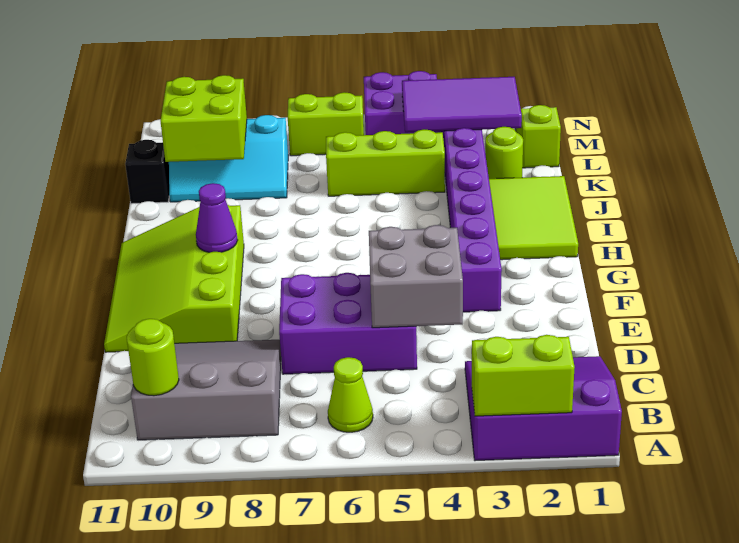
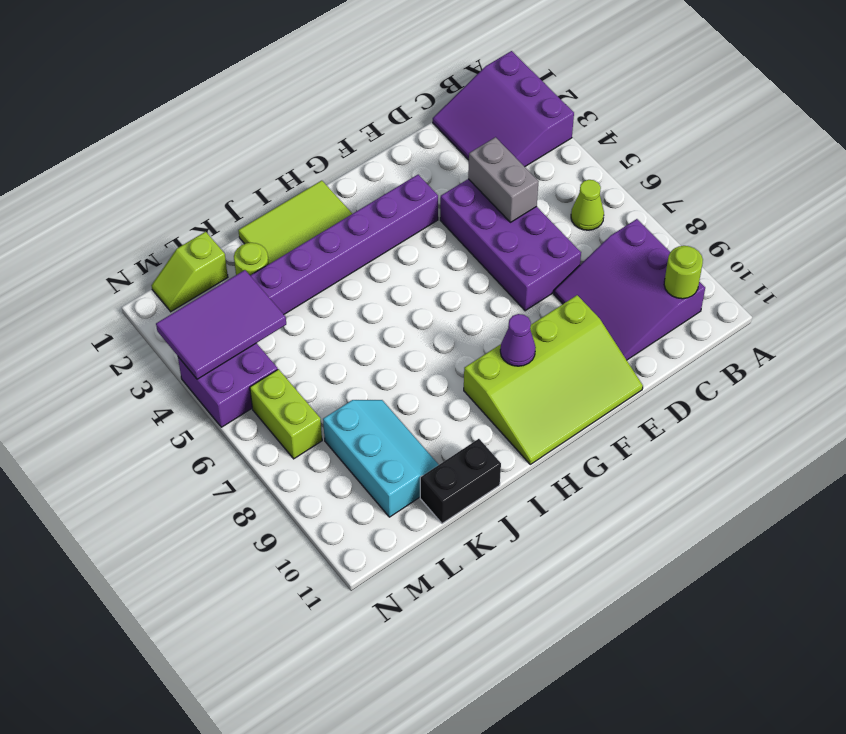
lime 1x2 brick [472,335,575,416] -> none
grey 3x3 slope [131,340,281,440] -> purple 3x3 slope [554,219,705,360]
grey 2x2 brick [369,225,463,328] -> grey 1x2 brick [468,137,539,222]
purple 2x3 brick [279,273,417,374] -> purple 2x4 brick [440,179,581,311]
lime 1x3 brick [326,129,445,196] -> none
lime 2x2 brick [160,75,247,162] -> none
black 1x1 brick [125,140,169,204] -> black 1x2 brick [420,439,501,524]
purple 2x3 tile [402,77,522,132] -> purple 2x3 tile turned to [156,270,286,379]

